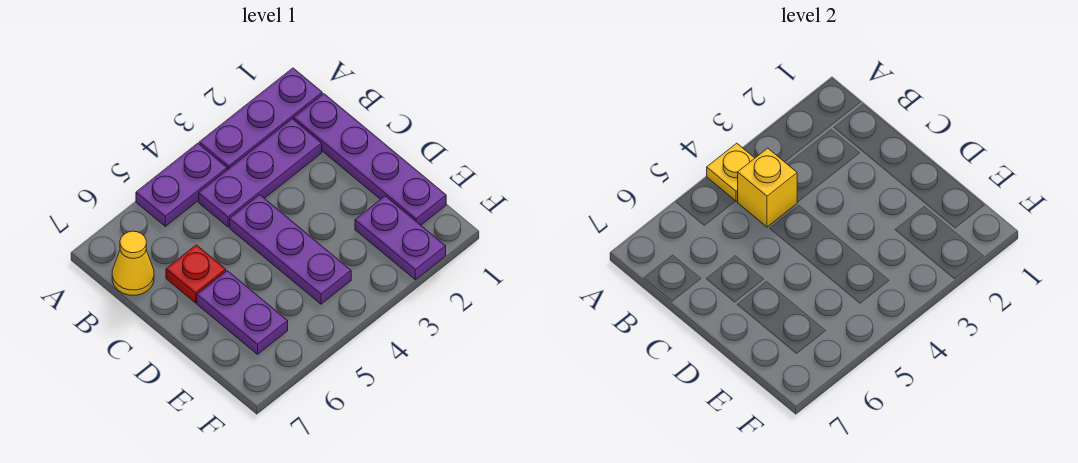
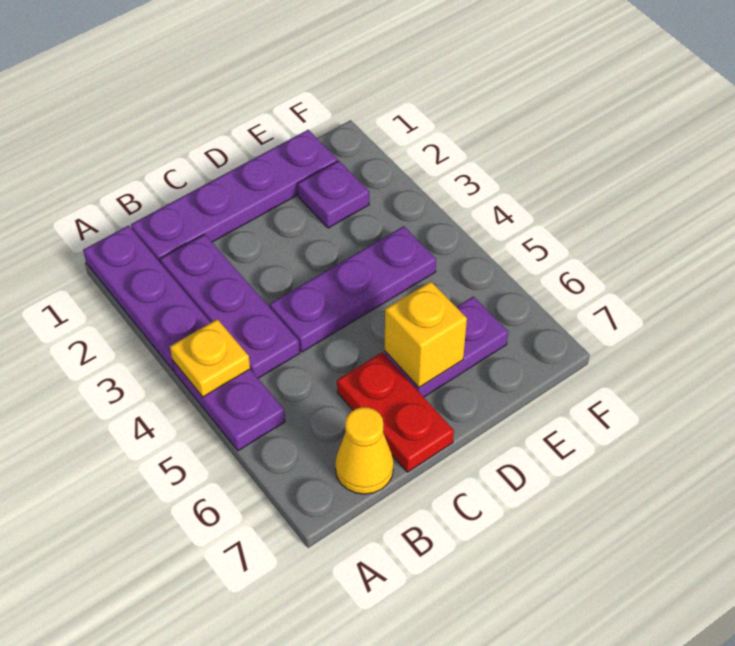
yellow 1x1 brick [738,148,797,227] -> yellow 1x1 brick moved to [385,281,467,387]
red 1x1 plate [166,245,226,303] -> red 1x2 plate [337,352,454,472]
purple 1x2 plate [355,196,446,280] -> purple 1x1 plate [298,161,369,228]

